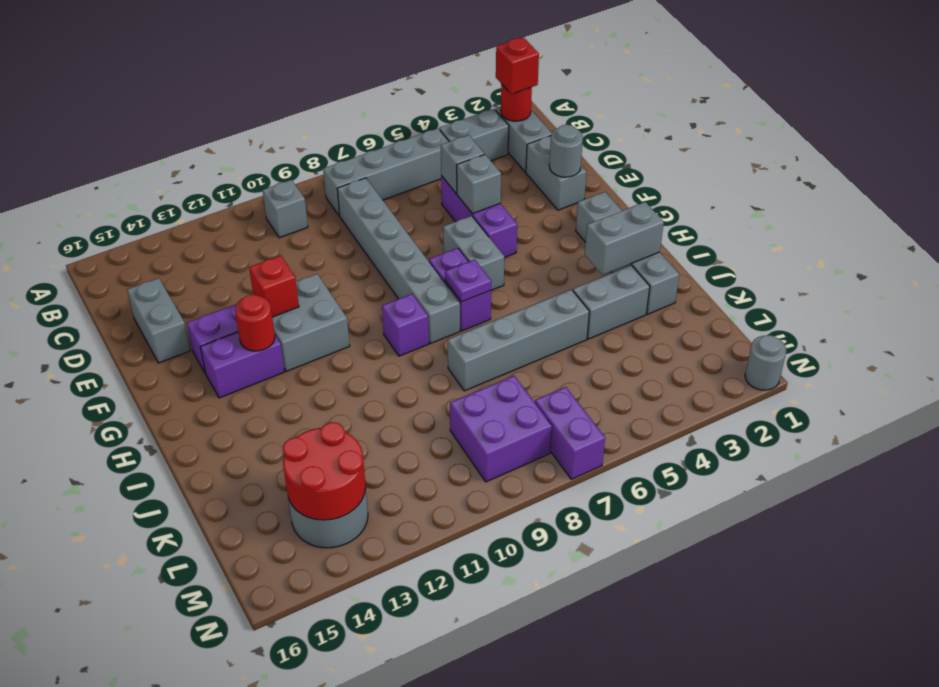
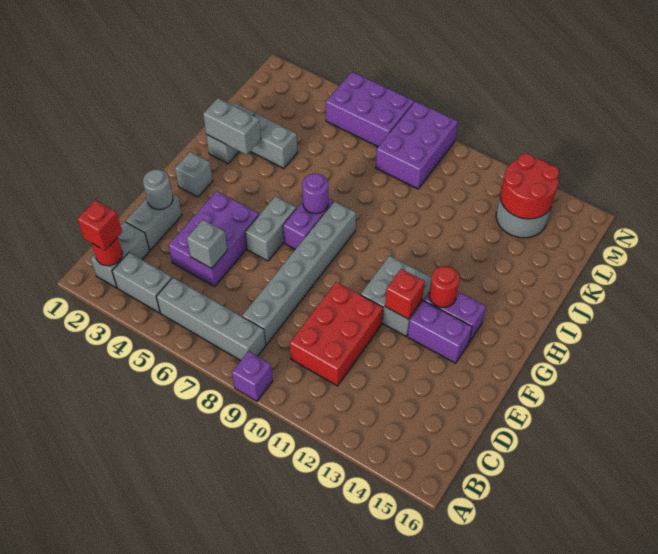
grey 1x1 brick [263,180,308,238] -> none
none -> red 2x3 brick [290,282,383,386]
purple 1x3 brick [441,176,517,257] -> purple 2x3 brick [169,191,259,287]
grey 1x2 brick [127,278,190,363] -> none
grey 1x1 brick [457,154,501,214] -> none
purple 1x1 plate [445,260,491,302] -> purple 1x1 round brick [302,174,328,214]
purple 1x1 brick [382,294,429,356] -> purple 1x1 brick moved to [232,351,273,401]
grey 1x4 brick [448,290,589,391] -> none
purple 2x2 brick [450,376,552,482] -> purple 2x3 brick [376,101,458,189]
purple 1x2 brick [535,387,605,479] -> purple 2x3 brick [326,72,414,147]
grey 1x1 round brick [745,335,786,390] -> none

